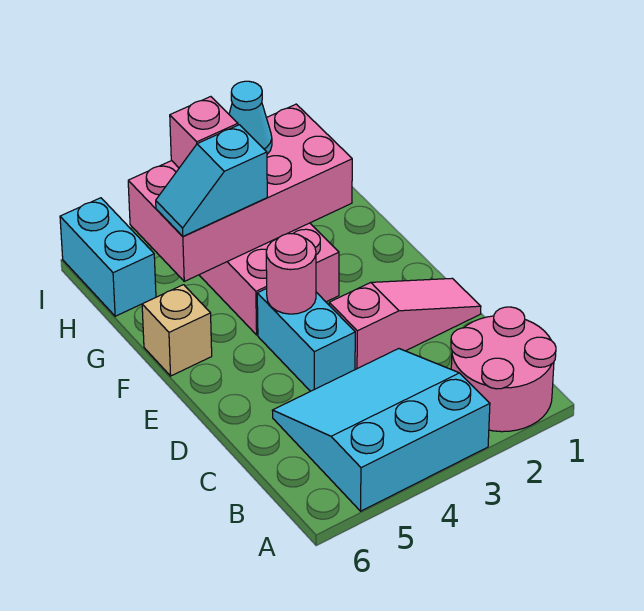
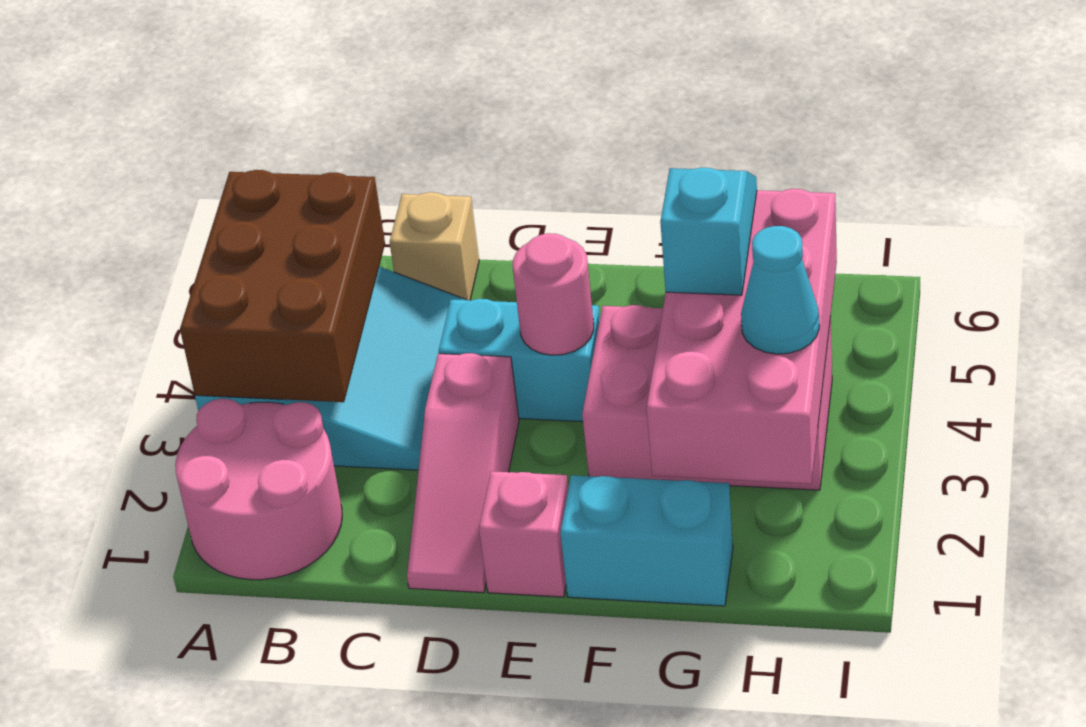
none -> brown 2x3 brick [180,170,385,402]
tan 1x1 brick [142,285,212,376] -> tan 1x1 brick moved to [390,192,479,300]
pink 1x1 brick [170,97,238,168] -> pink 1x1 brick moved to [479,471,569,597]
cyan 1x2 brick [60,198,156,316] -> cyan 1x2 brick moved to [560,475,733,606]

